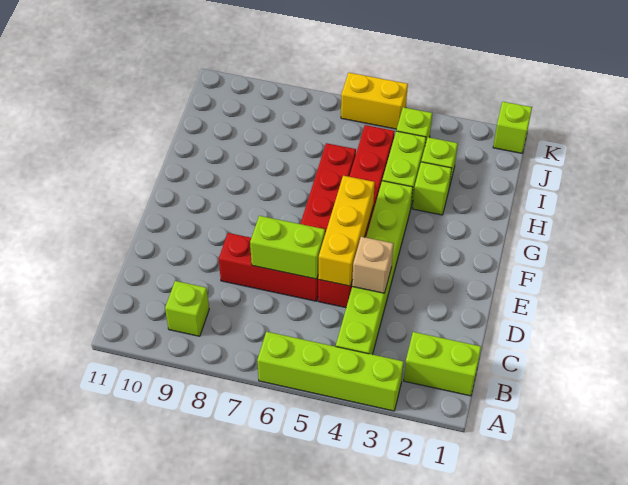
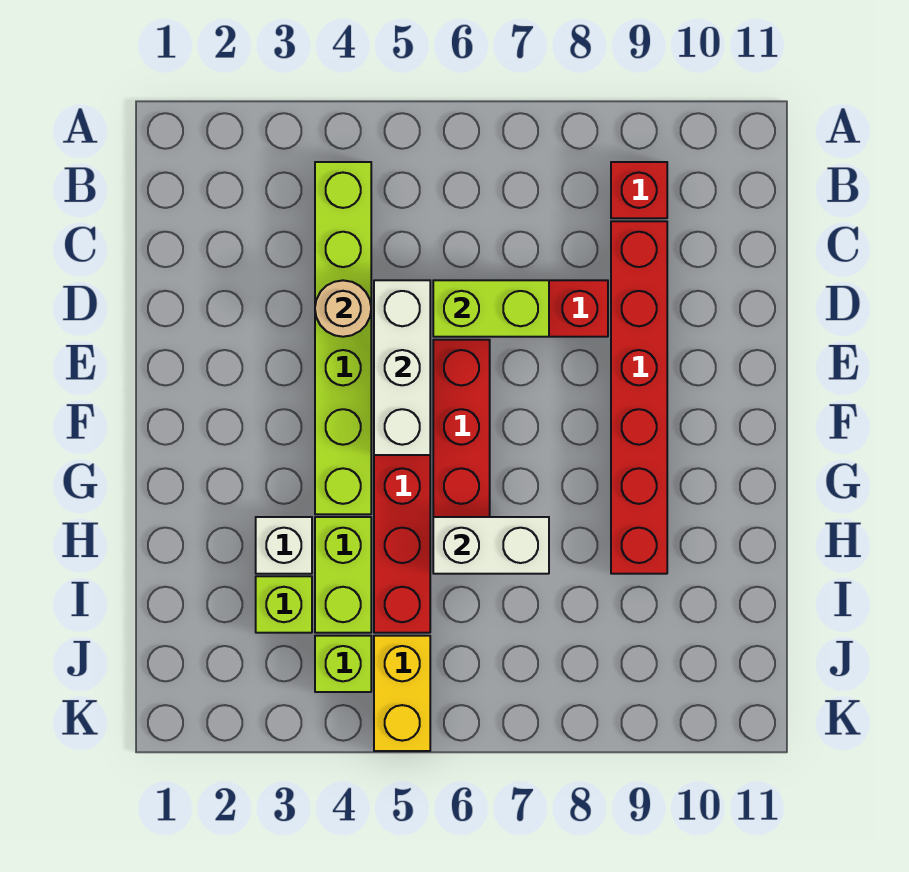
lime 1x4 brick [257,332,404,411] -> none
lime 1x2 brick [404,332,481,396] -> none
lime 1x1 brick [165,281,209,336] -> red 1x1 brick [611,162,667,218]
none -> red 1x6 brick [611,221,667,574]
tan 1x1 brick [352,237,393,293] -> tan 1x1 round brick [315,280,371,337]
yellow 1x3 brick [318,176,375,286] -> white 1x3 brick [374,280,430,455]
lime 1x1 brick [413,162,452,215] -> white 1x1 brick [256,517,312,574]
none -> white 1x2 brick [433,517,549,574]
lime 1x1 brick [493,102,532,153] -> none
yellow 1x2 brick [341,73,408,129] -> yellow 1x2 brick turned to [374,636,430,751]

